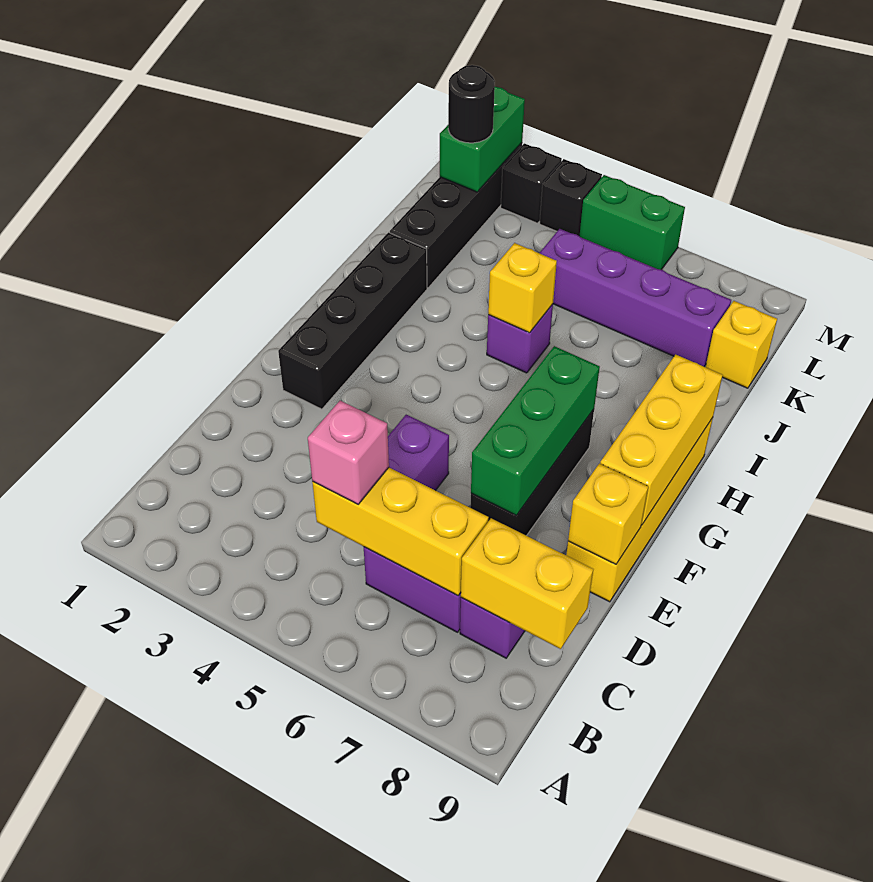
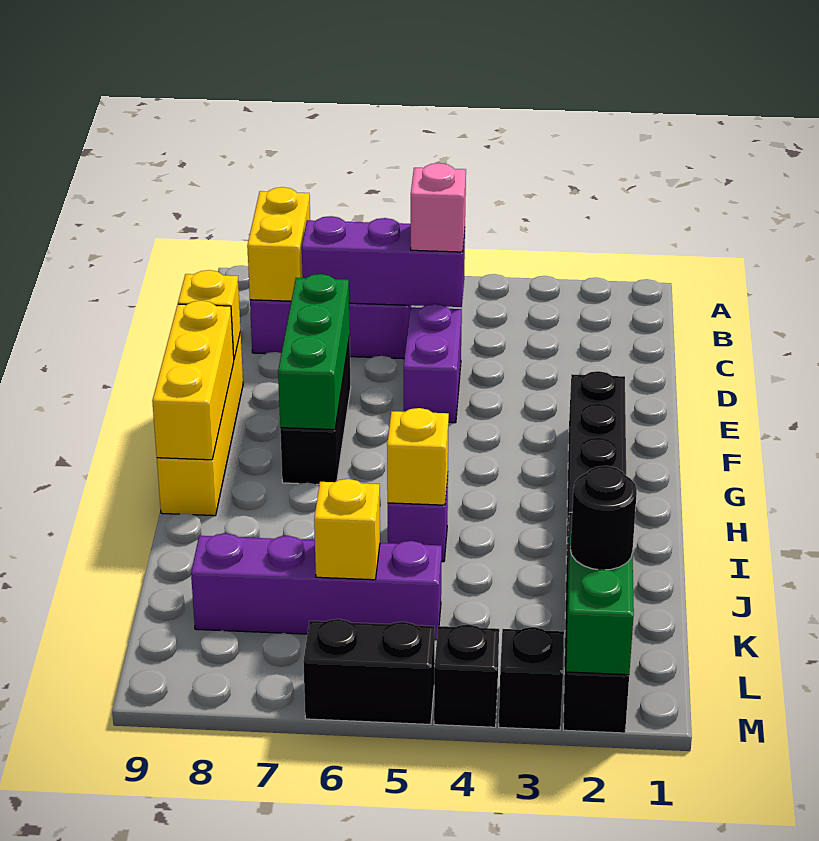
yellow 1x3 brick [312,468,489,596] -> purple 1x3 brick [302,216,465,307]
yellow 1x2 brick [461,518,593,649] -> yellow 1x2 brick turned to [247,187,310,301]
yellow 1x1 brick [706,301,777,388] -> yellow 1x1 brick moved to [314,479,380,580]
green 1x2 brick [579,175,685,270] -> black 1x2 brick [303,619,435,724]

